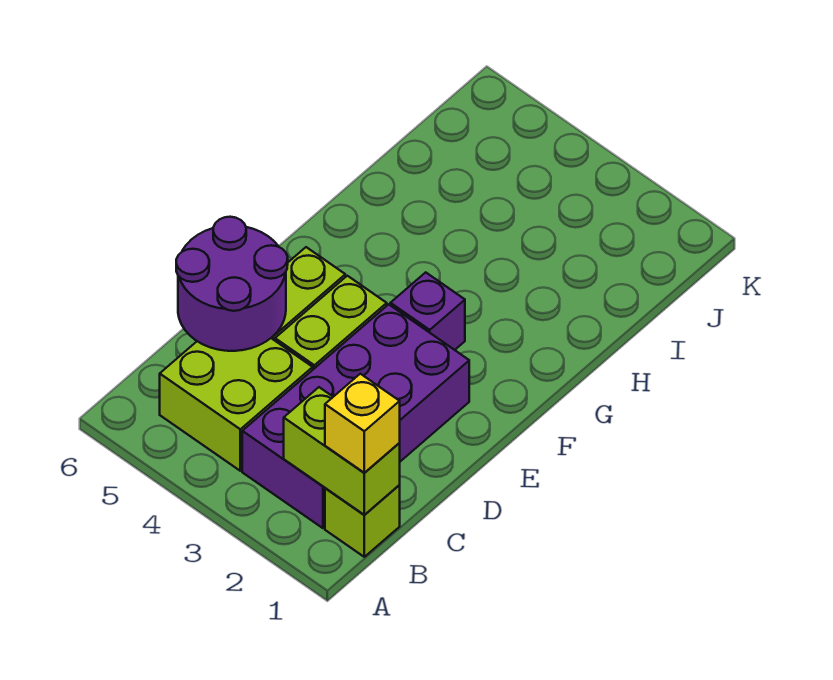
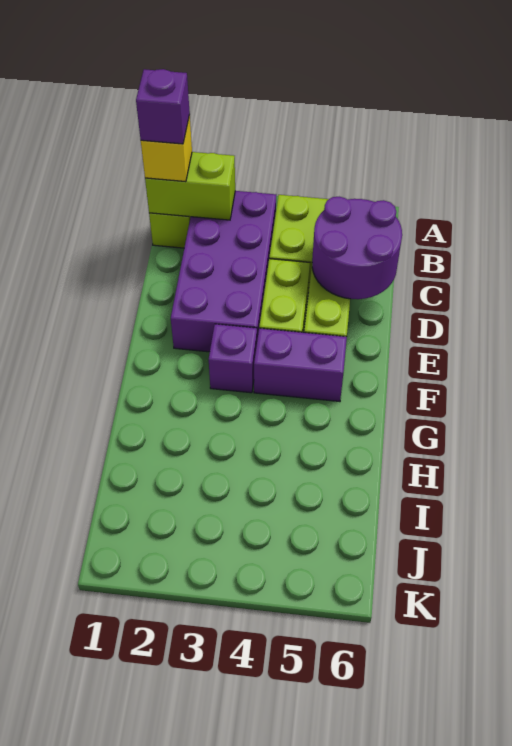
none -> purple 1x1 brick [136,69,190,144]
none -> purple 1x2 brick [254,328,347,401]

